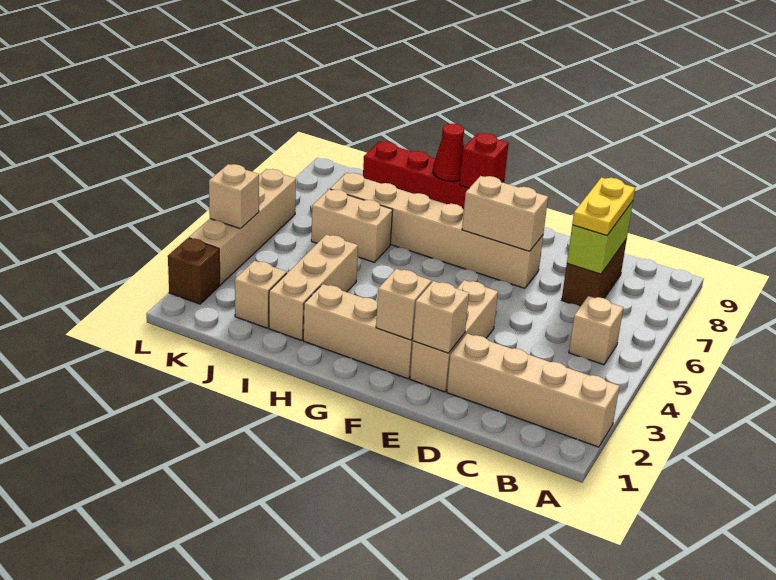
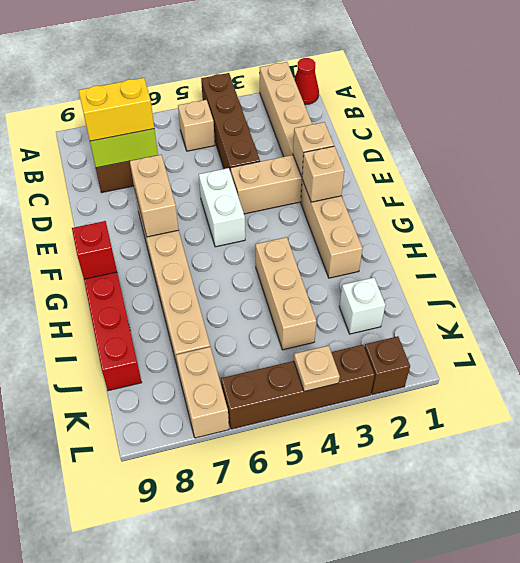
none -> brown 1x4 brick [201,73,260,172]
yellow 1x2 plate [572,177,635,235] -> yellow 1x2 brick [78,78,154,141]
none -> white 1x2 brick [199,168,245,247]
red 1x1 cone [433,124,464,181] -> red 1x1 cone moved to [294,58,319,105]
tan 1x3 brick [269,235,358,340] -> tan 1x3 brick turned to [255,237,316,350]
tan 1x2 brick [311,189,393,262] -> tan 1x2 brick moved to [176,347,229,438]
tan 1x1 brick [235,261,287,328] -> white 1x1 brick [339,278,385,334]
tan 1x4 brick [189,169,296,285] -> brown 1x4 brick [221,345,375,429]
tan 1x1 brick [209,164,259,229] -> tan 1x1 plate [294,345,340,392]

